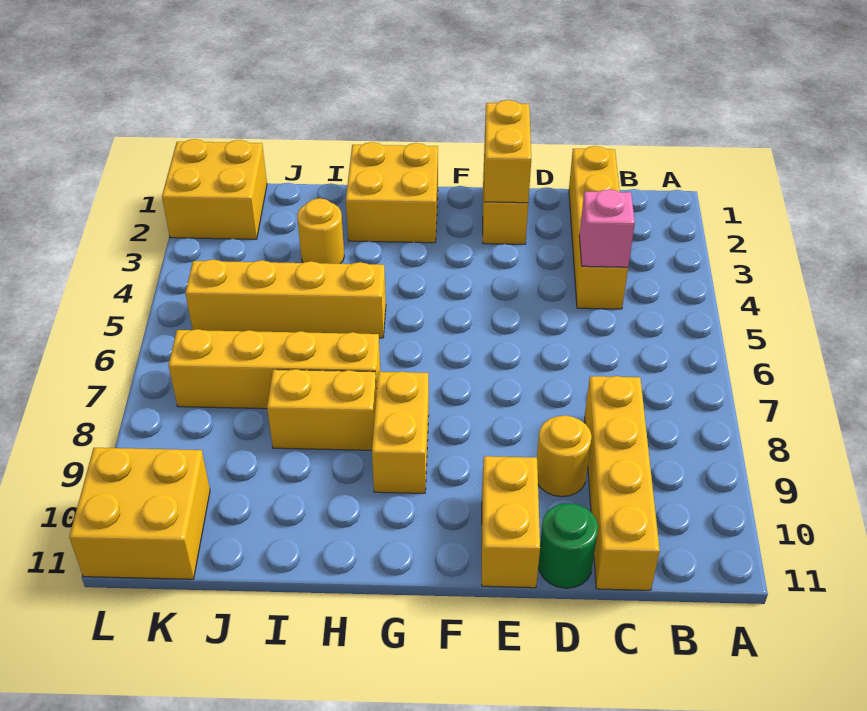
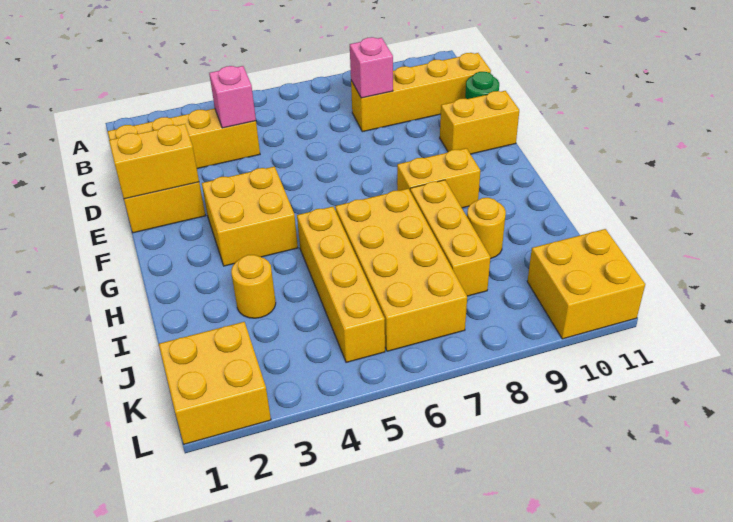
none -> pink 1x1 brick [350,37,393,98]
yellow 1x1 round brick [537,415,592,497] -> yellow 1x1 round brick moved to [467,198,506,259]
yellow 2x2 brick [346,142,438,243] -> yellow 2x2 brick moved to [202,166,298,266]
yellow 1x4 brick [168,329,380,409] -> yellow 2x4 brick [335,189,467,351]
yellow 1x2 brick [267,369,377,450] -> yellow 1x3 brick [410,180,490,296]

